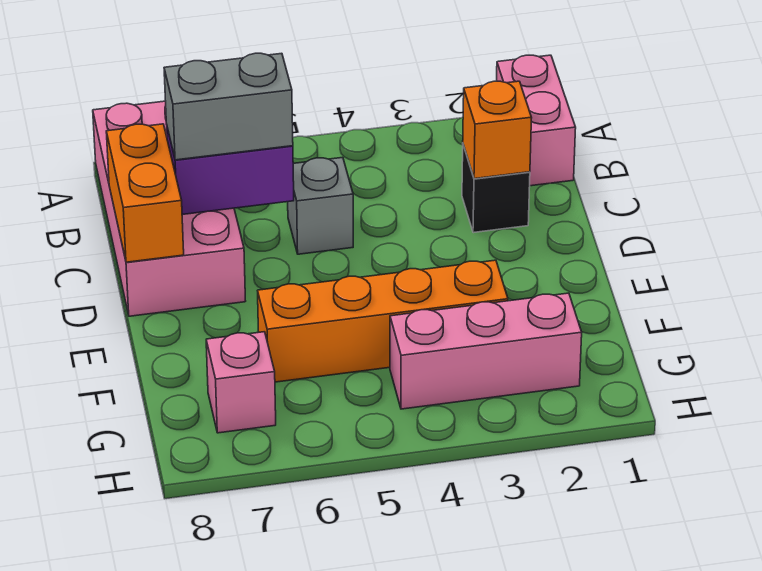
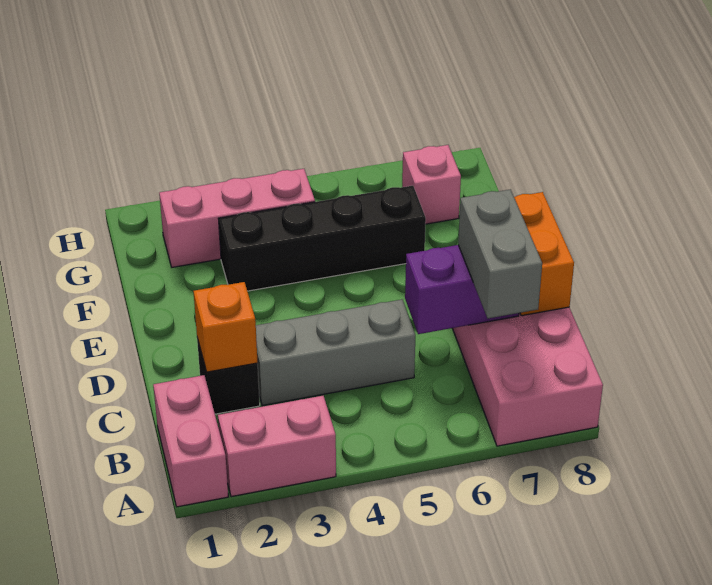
none -> pink 1x2 brick [218,396,336,497]
grey 1x1 brick [288,157,353,254] -> grey 1x3 brick [256,300,415,406]
grey 1x2 brick [164,53,293,160] -> grey 1x2 brick turned to [458,189,542,318]
orange 1x4 brick [258,260,508,382] -> black 1x4 brick [218,186,426,291]

